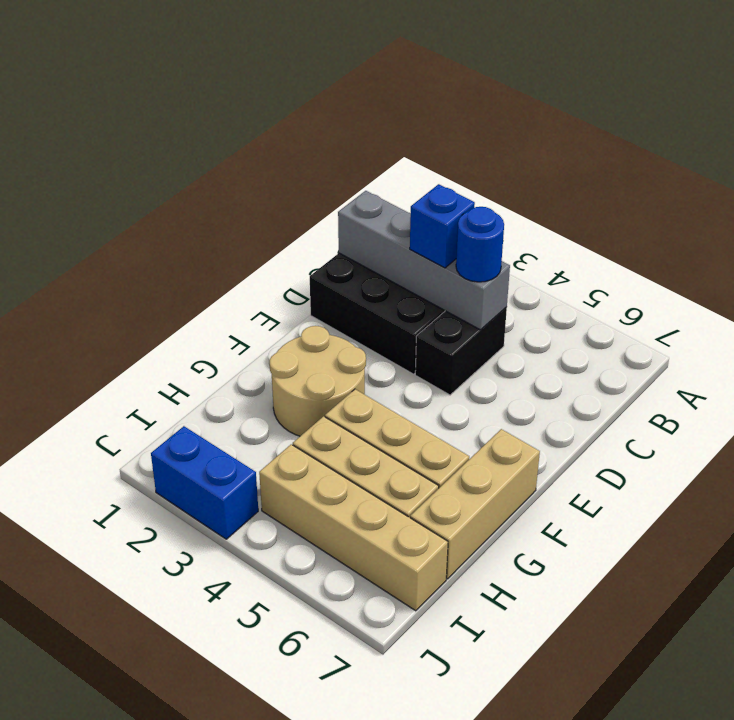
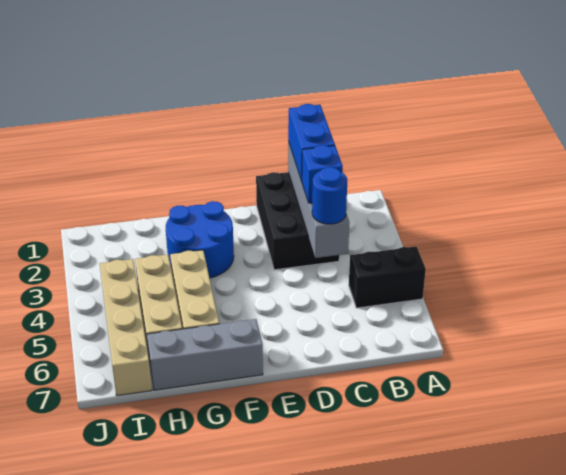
black 1x2 brick [415,307,507,395] -> black 1x2 brick moved to [349,246,426,308]
tan 2x2 round brick [270,326,366,436] -> blue 2x2 round brick [166,201,234,278]
tan 1x3 brick [410,429,540,579] -> grey 1x3 brick [147,319,263,390]
blue 1x2 brick [151,426,258,539] -> blue 1x2 brick moved to [288,104,335,181]

